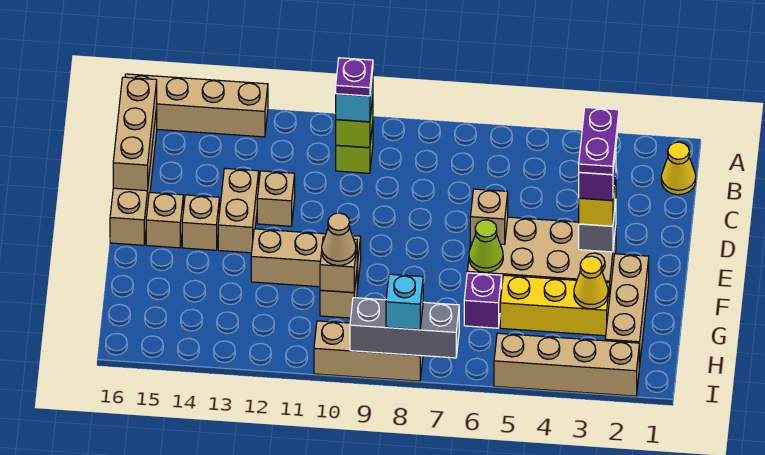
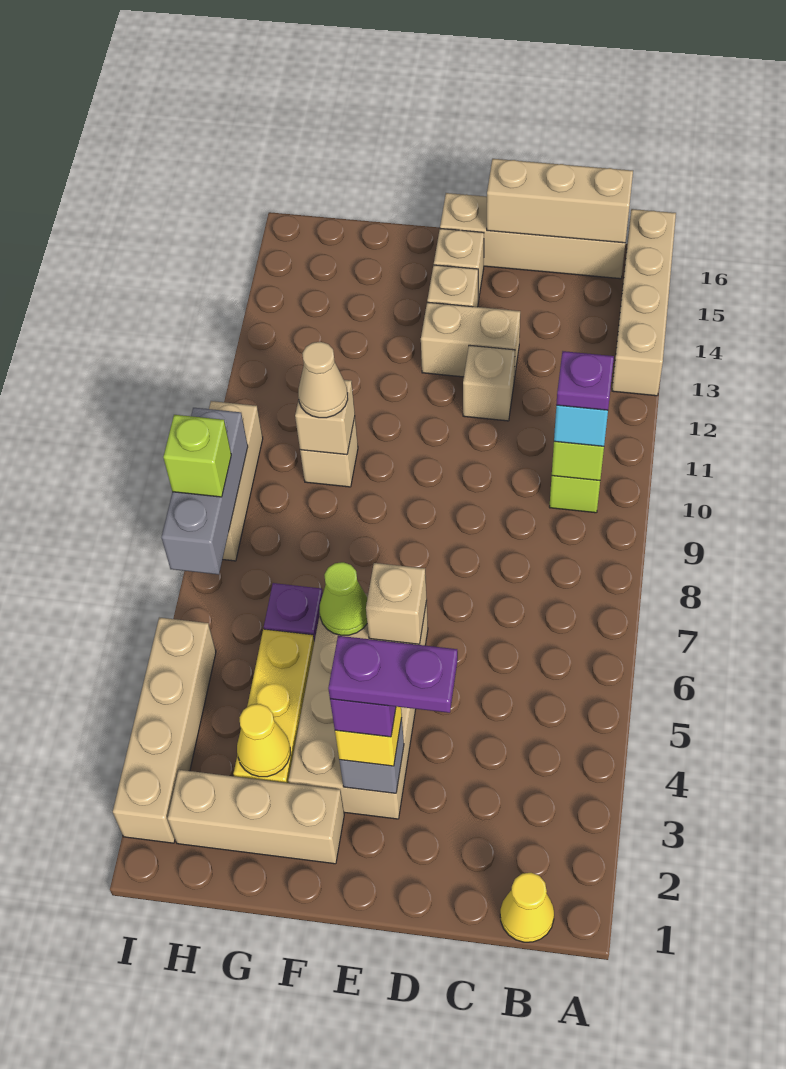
tan 1x3 brick [251,229,361,289] -> none
cyan 1x1 brick [386,274,423,330] -> lime 1x1 brick [163,415,231,497]

